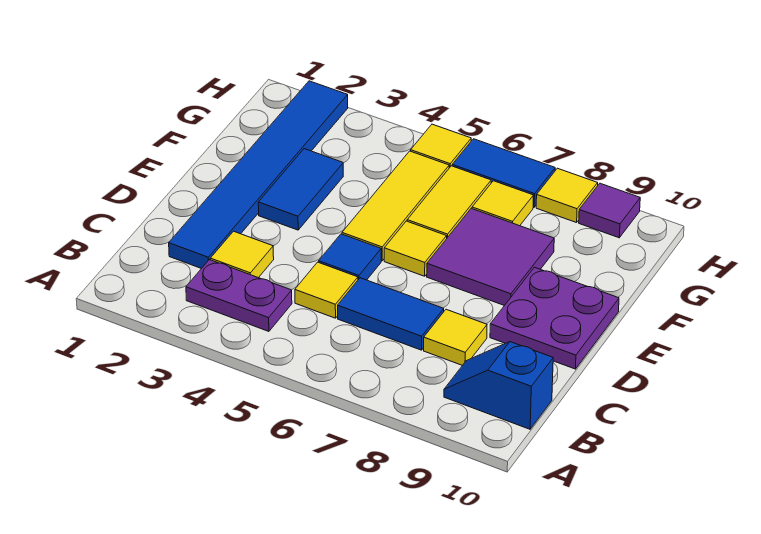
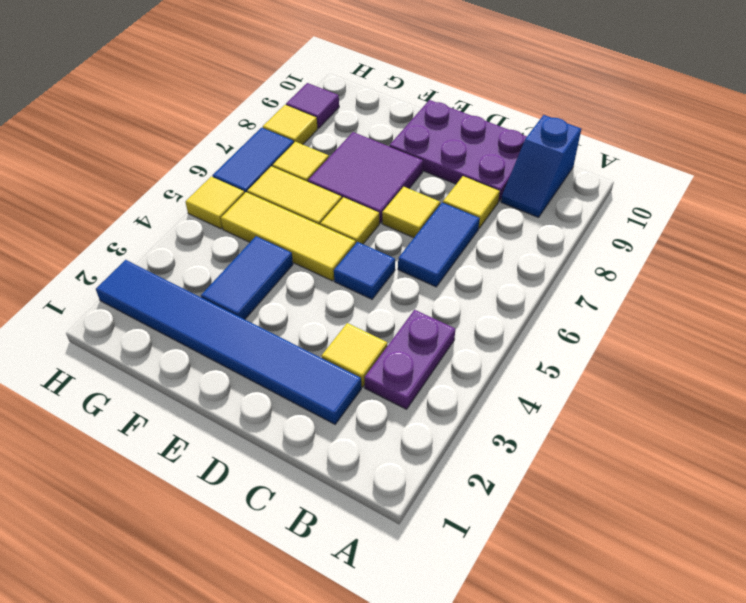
yellow 1x1 tile [295,262,358,318] -> yellow 1x1 tile moved to [382,187,440,238]
purple 2x2 plate [490,267,619,369] -> purple 2x3 plate [389,100,527,201]
blue 1x2 tile [258,149,343,230] -> blue 1x2 tile turned to [201,236,293,319]

